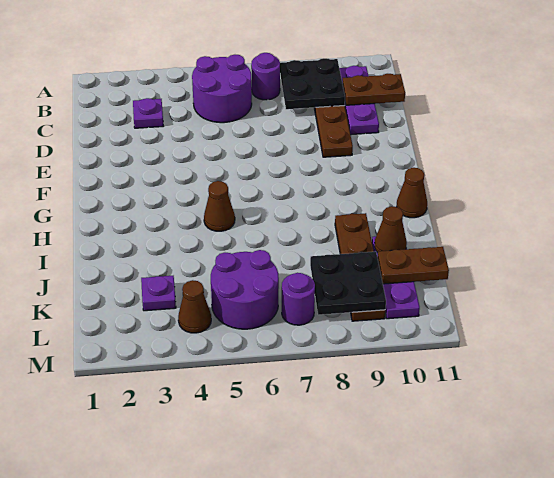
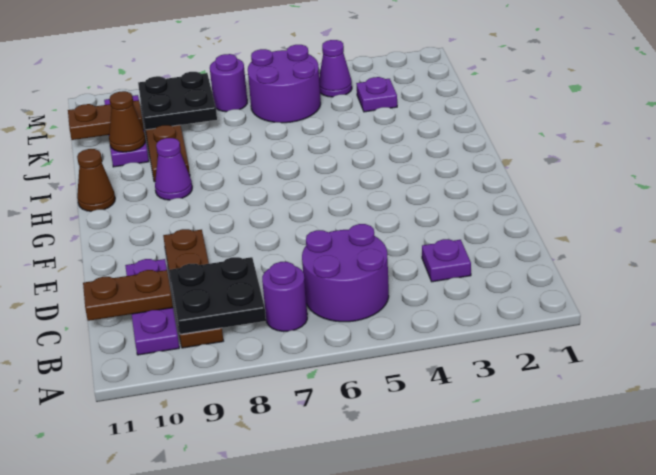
brown 1x1 cone [204,181,235,231] -> none
none -> purple 1x1 cone [155,138,192,200]
brown 1x1 cone [178,280,211,333] -> purple 1x1 cone [319,40,352,97]

